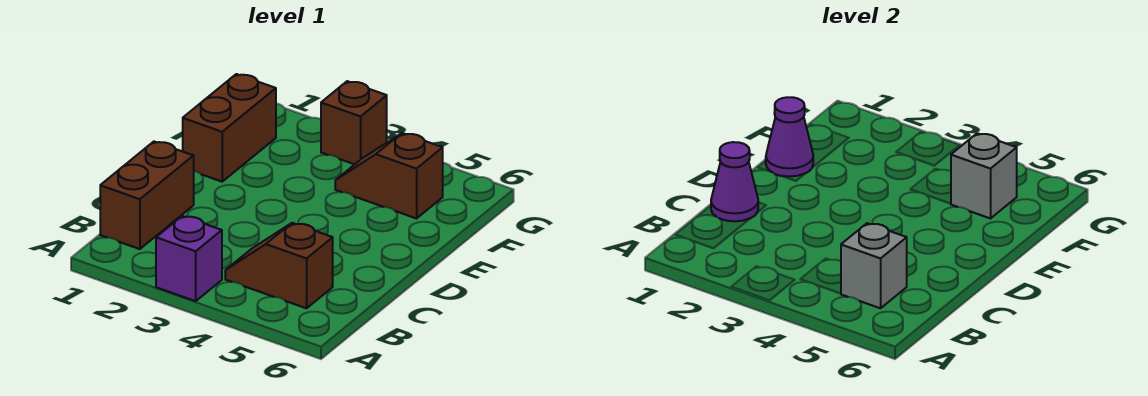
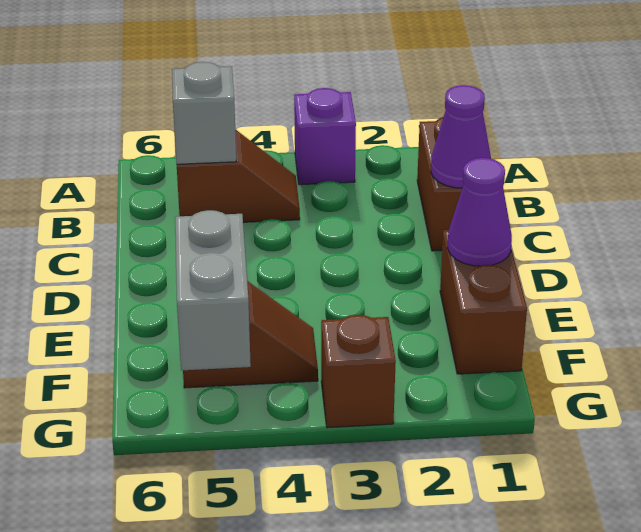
grey 1x1 brick [951,133,1017,218] -> grey 1x2 brick [175,210,251,370]

